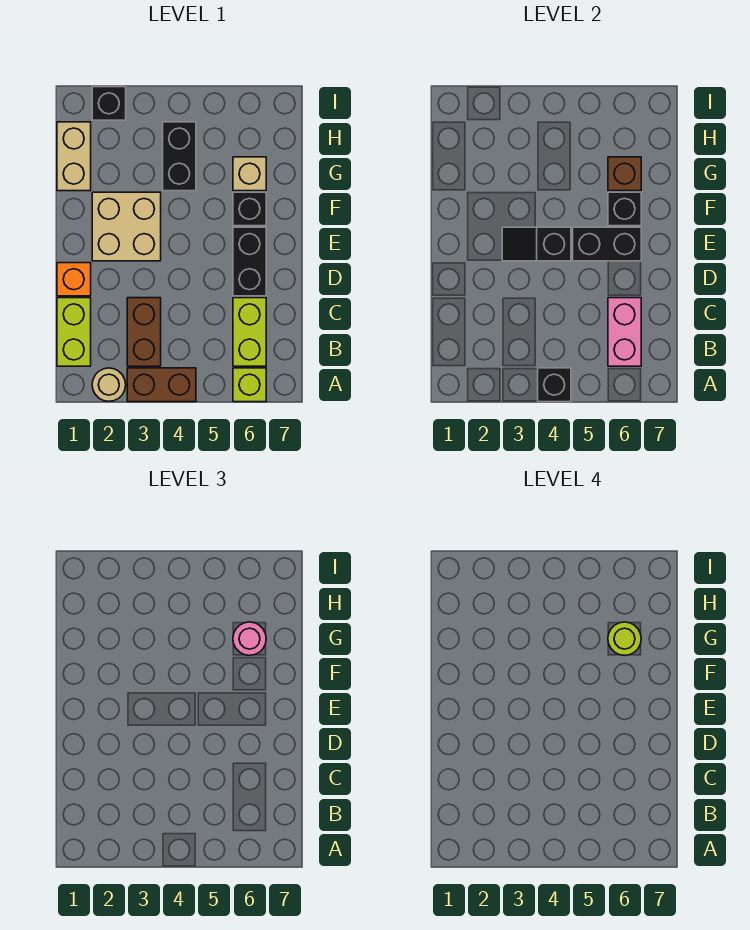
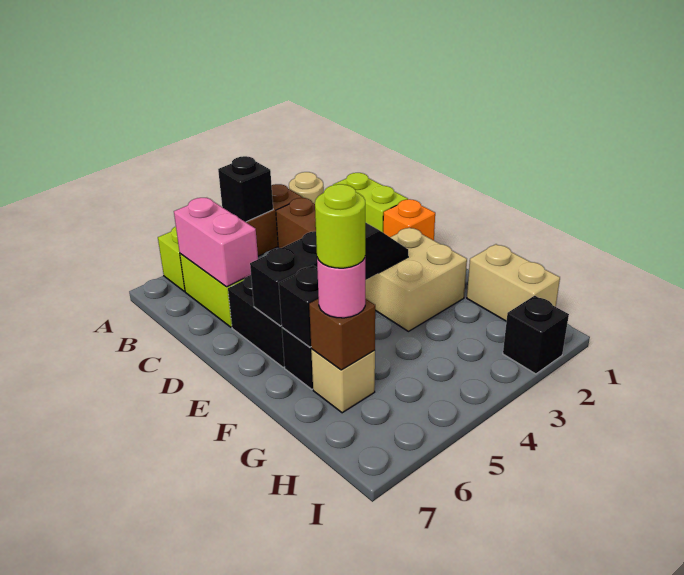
black 1x2 brick [163,122,196,191] -> none

